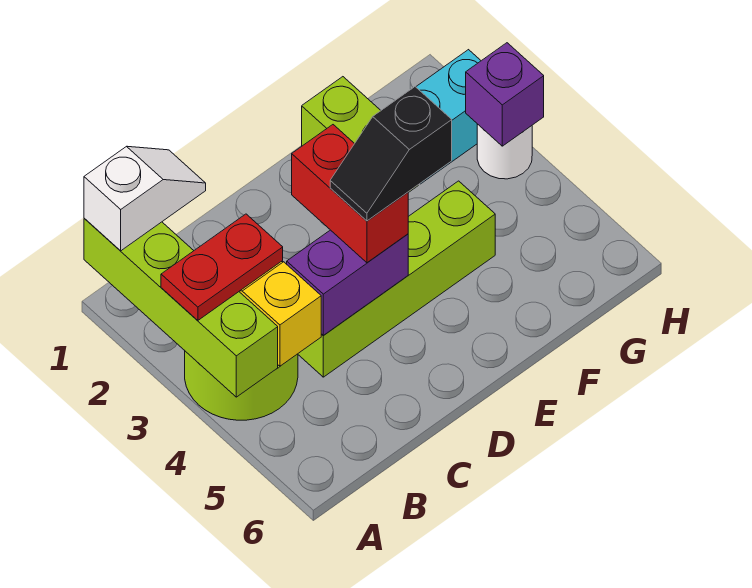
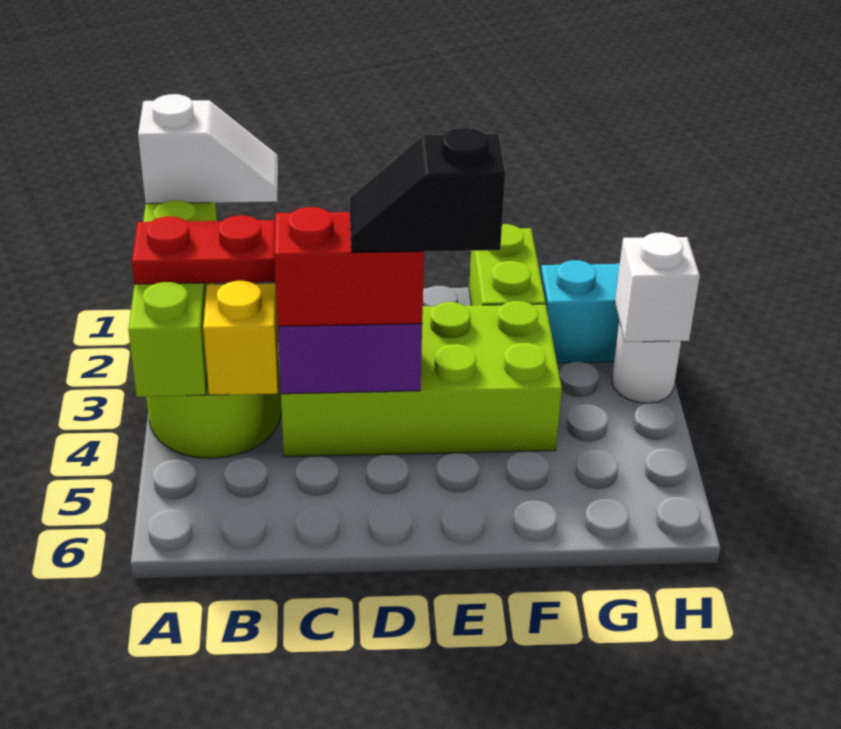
lime 1x4 brick [298,181,495,377] -> lime 2x4 brick [281,301,562,457]
red 1x2 brick [292,125,408,263] -> red 1x2 brick turned to [274,207,424,326]
purple 1x1 brick [466,43,544,146] -> white 1x1 brick [615,232,700,342]

